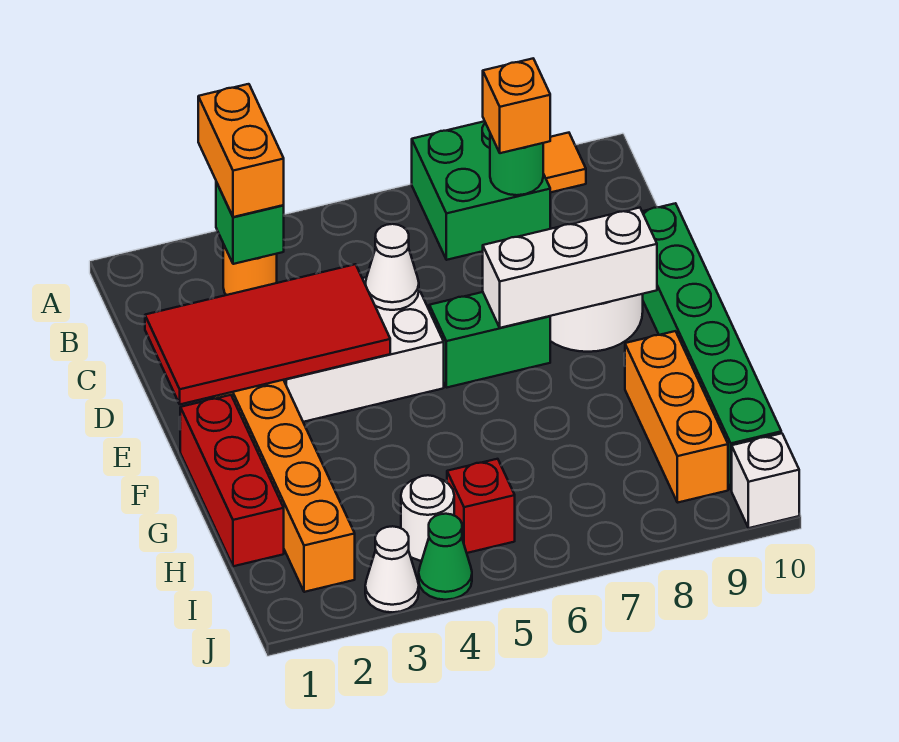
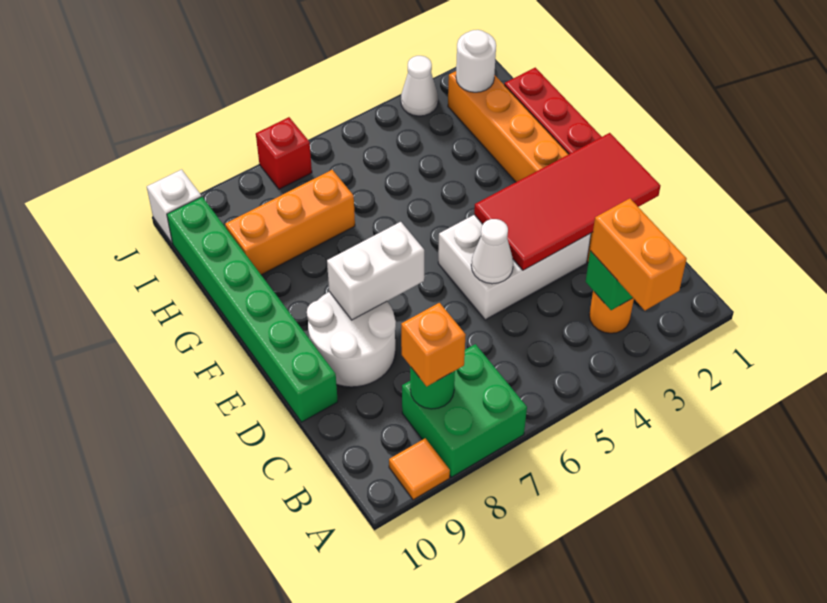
green 1x2 brick [429,292,550,388] -> none
white 1x3 brick [483,208,657,328] -> white 1x2 brick [327,222,424,320]
orange 1x3 brick [625,331,728,503] -> orange 1x3 brick turned to [225,170,355,275]
white 1x1 round brick [401,475,454,561] -> white 1x1 round brick moved to [456,30,496,92]
red 1x1 brick [447,459,515,553] -> red 1x1 brick moved to [256,117,312,189]
green 1x1 cone [419,514,472,600] -> none

